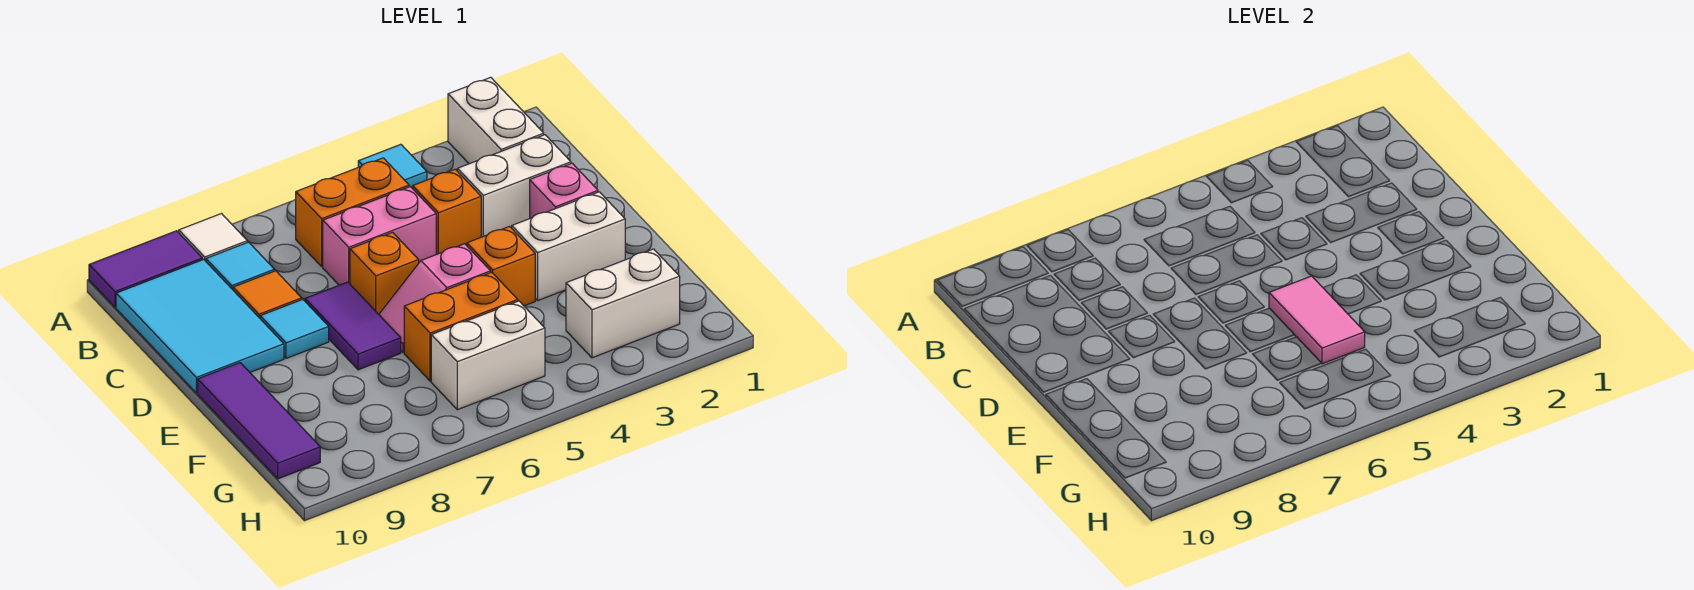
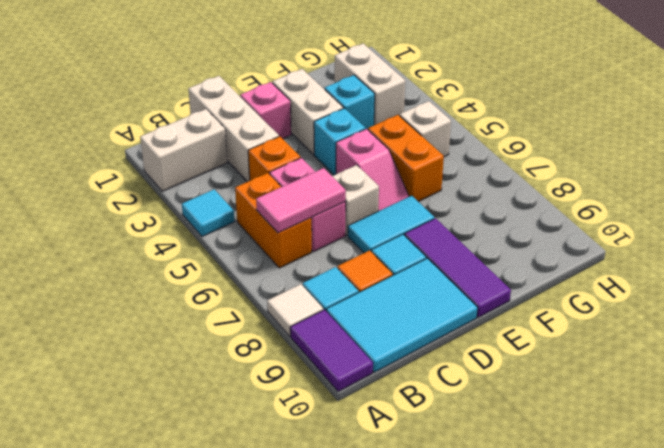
white 1x2 brick [457,135,571,237] -> white 1x3 brick [188,76,279,182]
orange 1x1 brick [350,232,419,314] -> white 1x1 brick [332,165,379,236]
purple 1x2 tile [305,282,401,370] -> cyan 1x2 tile [348,196,434,253]
orange 1x1 brick [467,227,535,306] -> cyan 1x1 brick [314,108,366,175]
pink 1x2 tile [1269,276,1365,364] -> pink 1x2 tile moved to [256,168,346,233]
purple 1x3 tile [198,363,320,479] -> purple 1x3 tile turned to [405,218,511,317]
none -> cyan 1x1 brick [325,75,375,130]
white 1x2 brick [431,301,545,410] -> white 1x1 brick [400,101,451,157]

